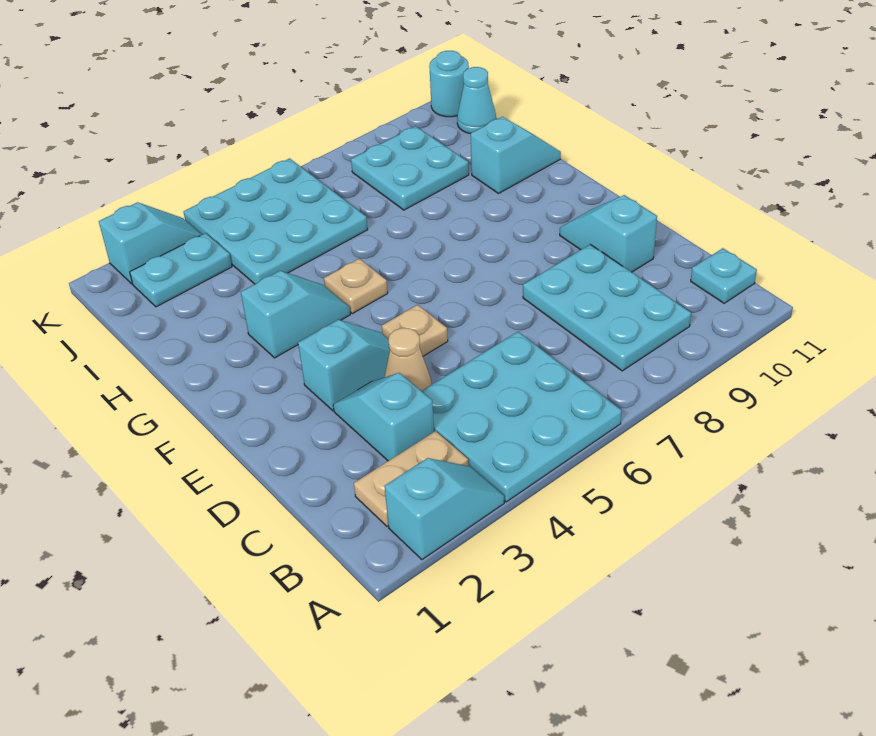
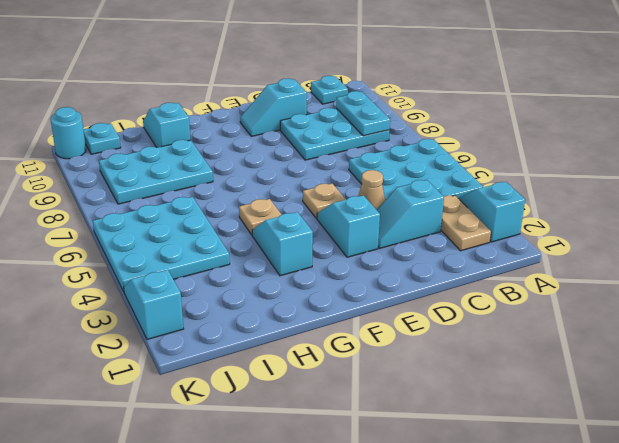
cyan 2x2 plate [351,126,469,210] -> cyan 2x3 plate [99,140,213,204]
cyan 1x2 plate [130,233,232,307] -> cyan 1x2 plate moved to [336,91,390,136]
cyan 1x1 cone [457,67,496,134] -> cyan 1x1 plate [83,123,121,154]

